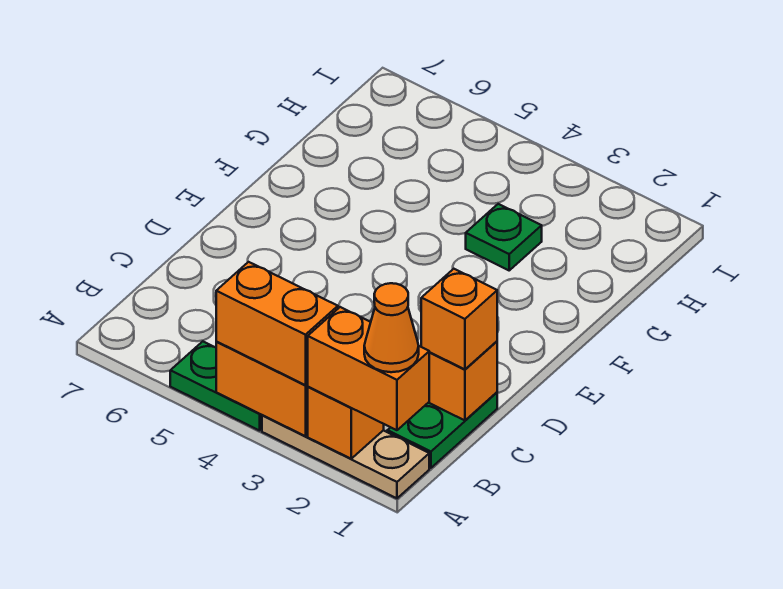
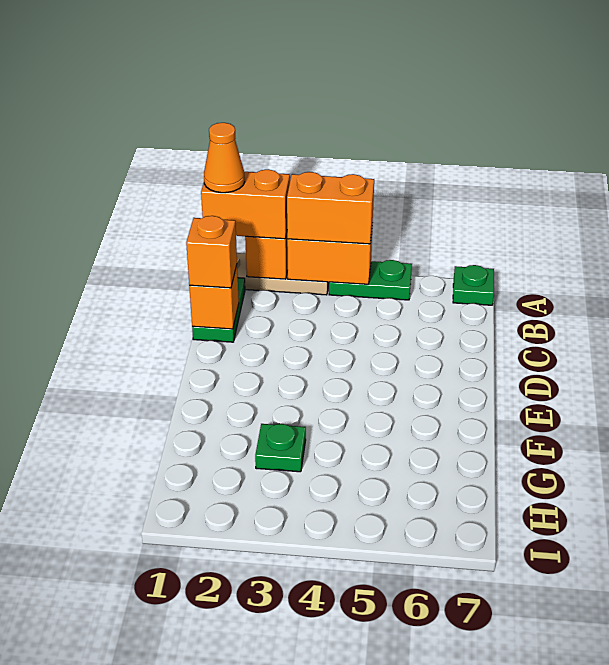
none -> green 1x1 plate [453,265,494,305]

